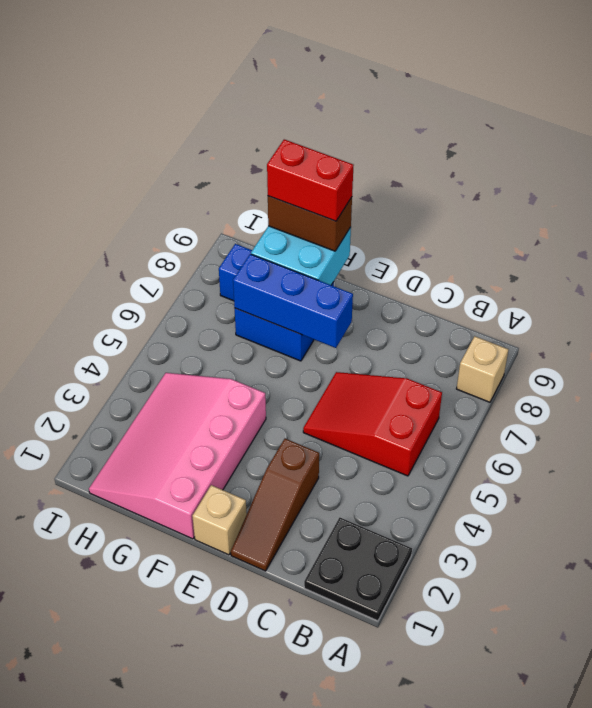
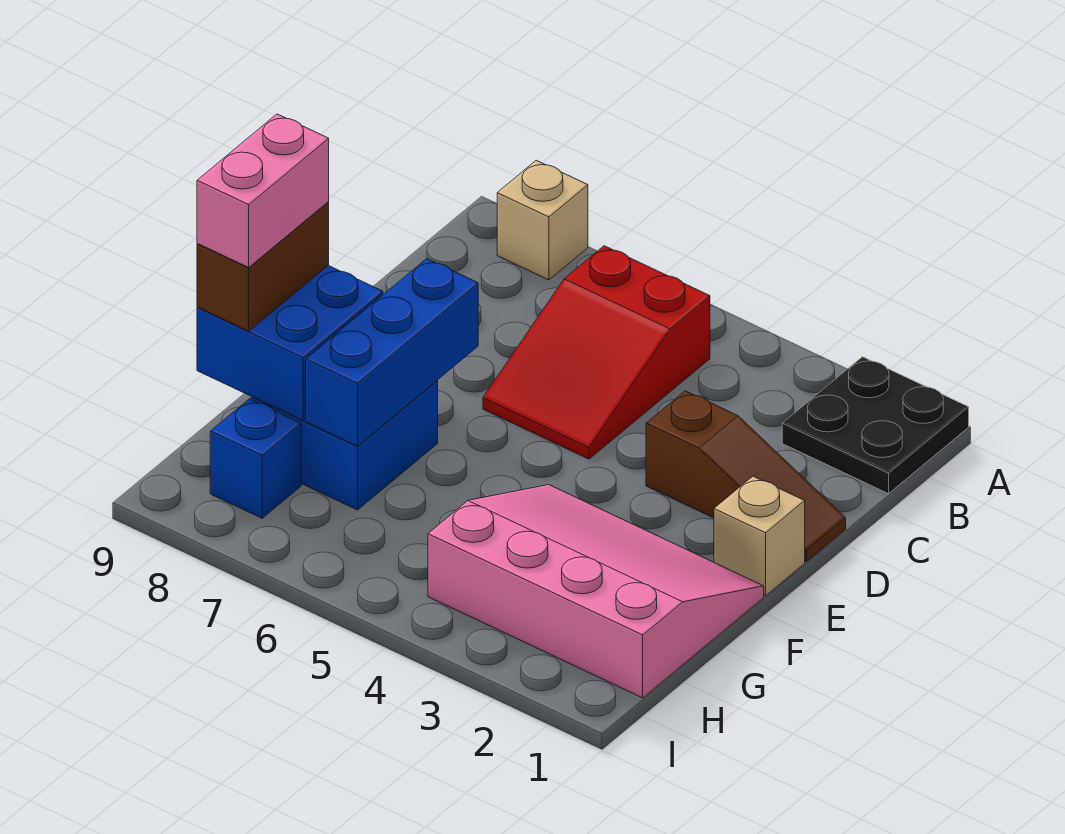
pink 3x4 slope [89,373,266,539] -> pink 3x4 slope turned to [428,485,764,698]
cyan 2x2 brick [251,226,351,285] -> blue 2x2 brick [197,265,383,420]
red 1x2 brick [267,139,354,221] -> pink 1x2 brick [197,114,329,267]

